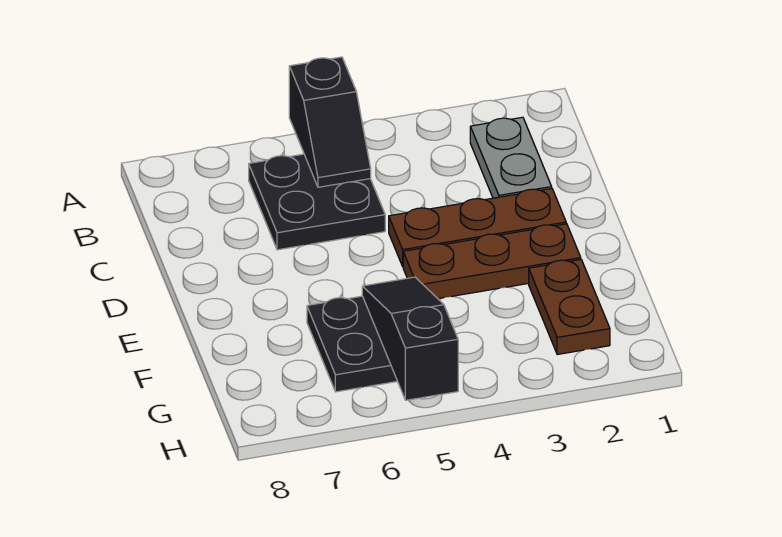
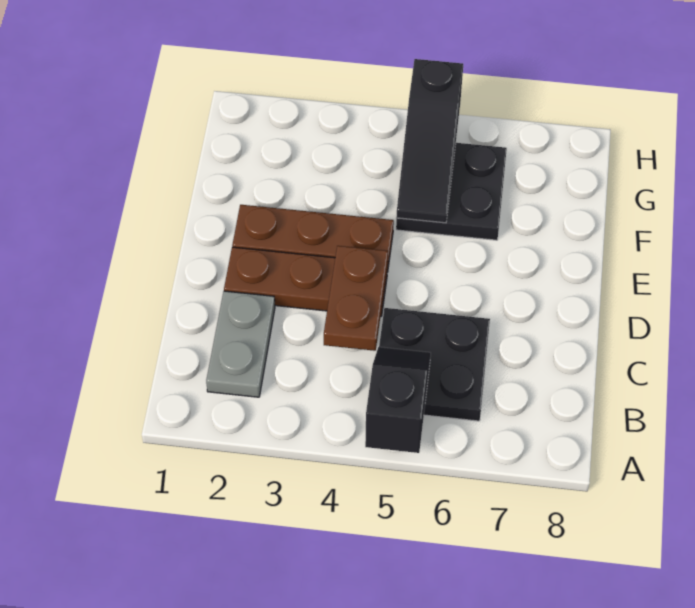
brown 1x2 plate [529,259,610,355] -> brown 1x2 plate moved to [324,246,388,351]

